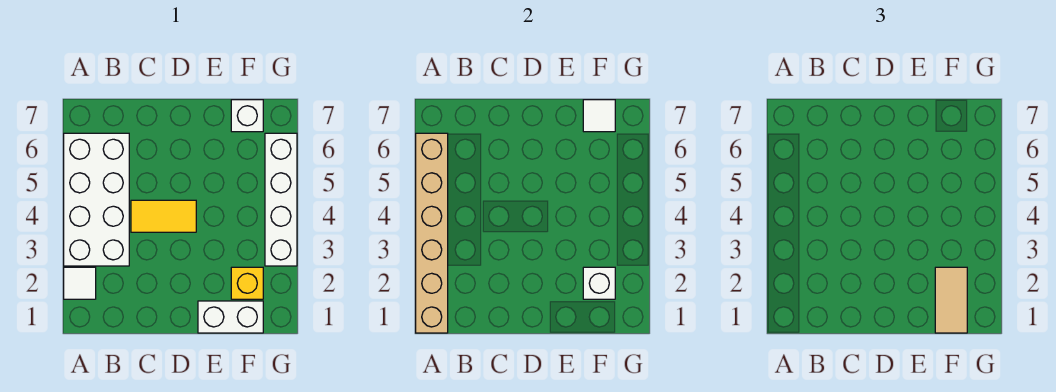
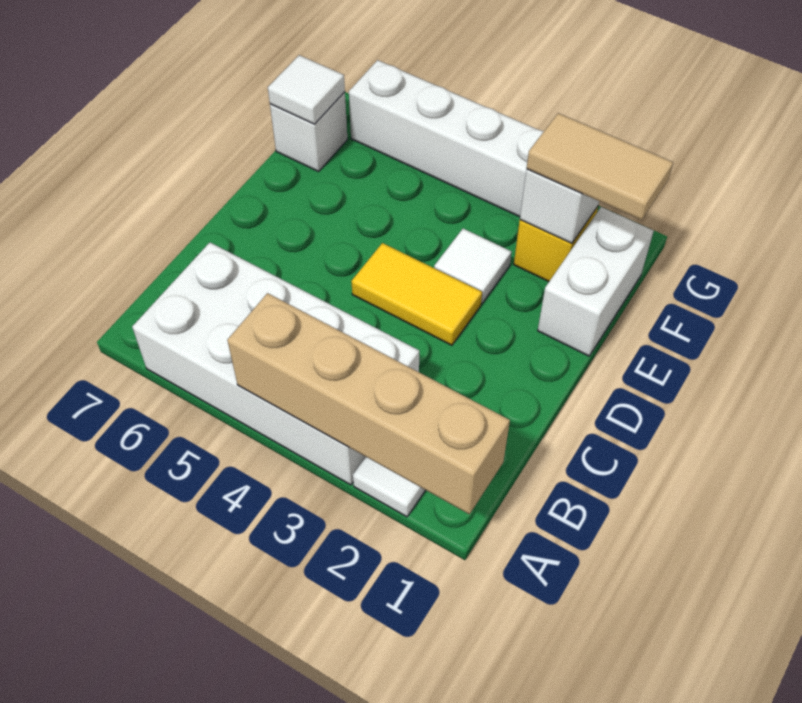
tan 1x6 brick [416,133,448,333] -> tan 1x4 brick [227,293,510,514]
yellow 1x2 tile [131,200,196,232] -> yellow 1x2 tile turned to [351,243,482,345]
none -> white 1x1 tile [434,229,512,303]

